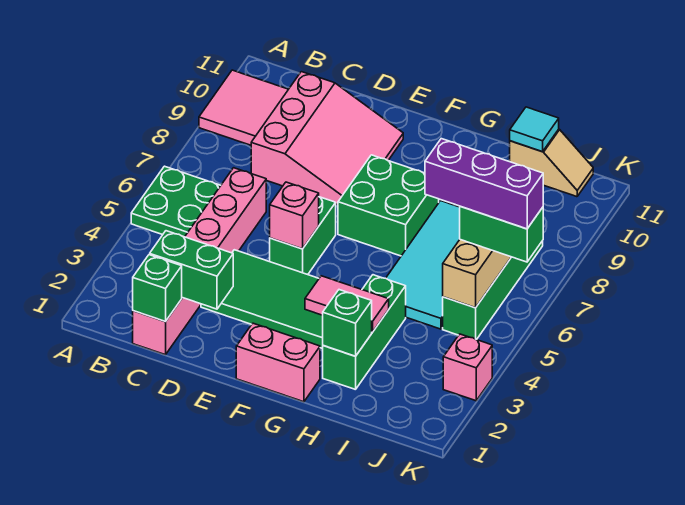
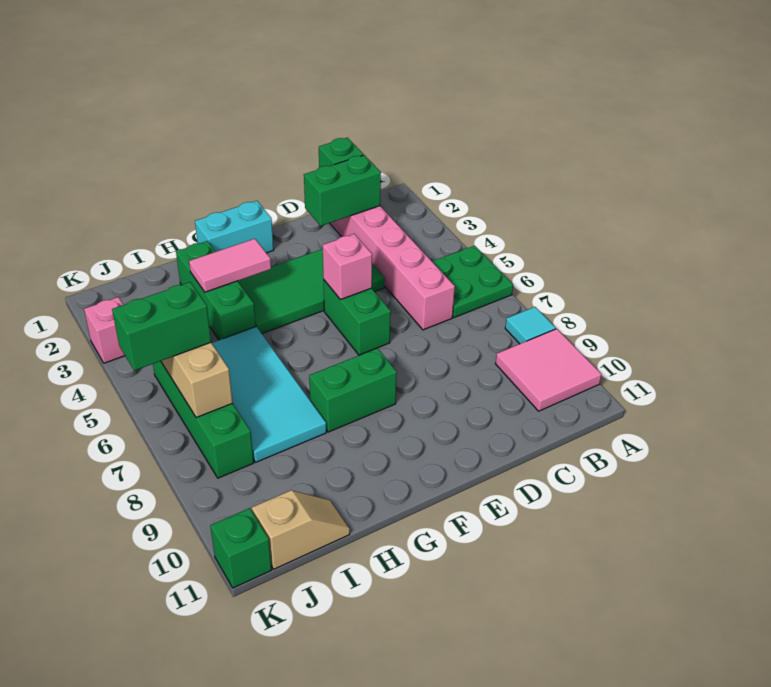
pink 3x3 slope [251,72,403,205] -> none
pink 1x2 brick [236,323,320,402] -> cyan 1x2 brick [195,201,274,253]
green 2x2 brick [338,155,439,256] -> green 1x2 brick [309,348,397,432]
green 1x1 brick [323,290,372,356] -> green 1x1 brick moved to [210,508,271,588]
purple 1x3 brick [425,139,543,229] -> none
tan 1x2 slope [510,129,593,197] -> tan 1x2 slope turned to [252,490,350,569]
cyan 1x1 tile [510,107,559,152] -> cyan 1x1 tile moved to [505,307,556,344]

